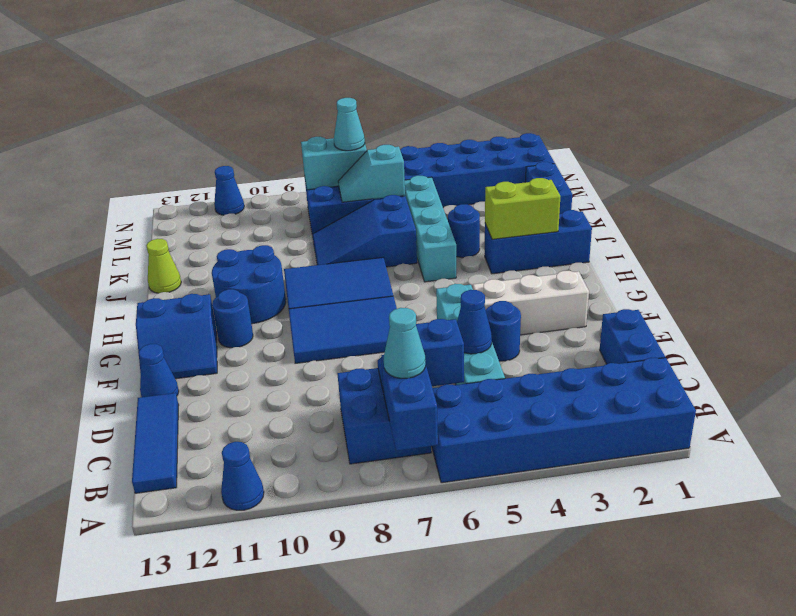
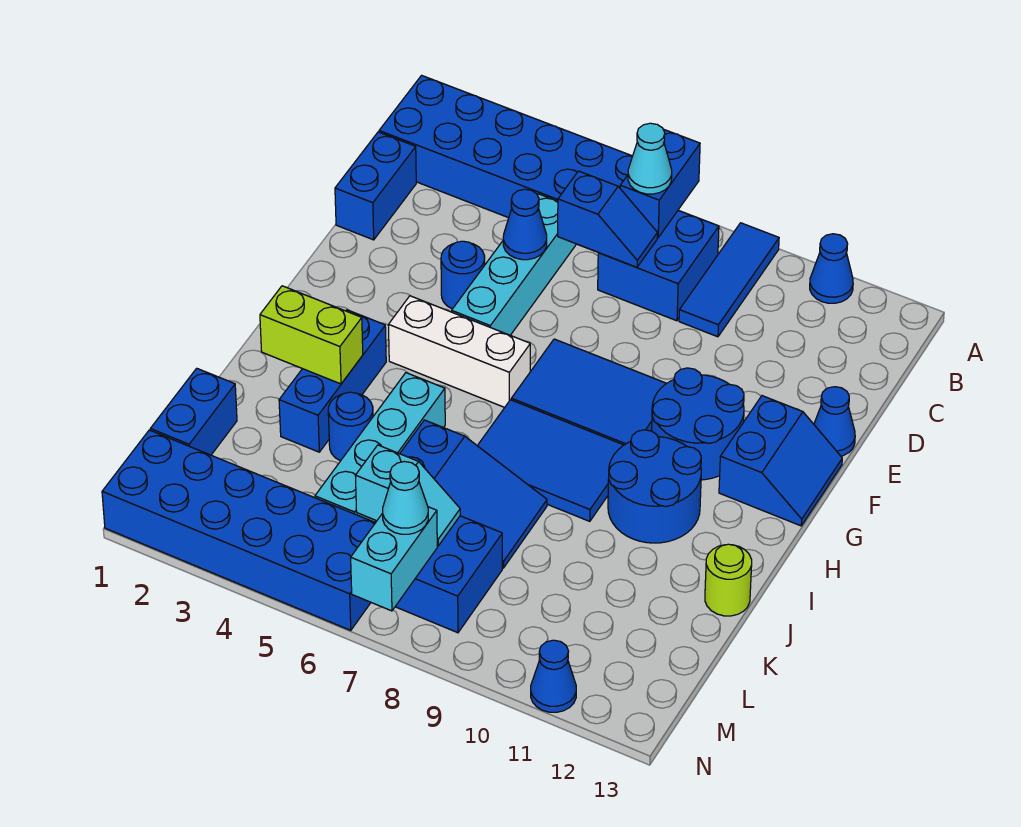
blue 1x3 tile [132,393,179,493] -> blue 1x3 tile moved to [679,223,779,337]
white 1x3 brick [473,271,589,335] -> white 1x3 brick moved to [388,296,530,407]
blue 2x2 slope [136,294,217,379] -> blue 2x2 slope turned to [719,396,842,526]
blue 1x1 round brick [212,289,253,348] -> blue 2x2 round brick [652,368,744,480]
blue 1x3 brick [485,210,592,274] -> blue 1x3 brick turned to [279,310,386,452]
lime 1x1 cone [146,239,181,293] -> lime 1x1 round brick [705,544,752,616]
cyan 1x2 brick [301,137,367,190] -> cyan 1x2 brick turned to [351,507,437,611]

